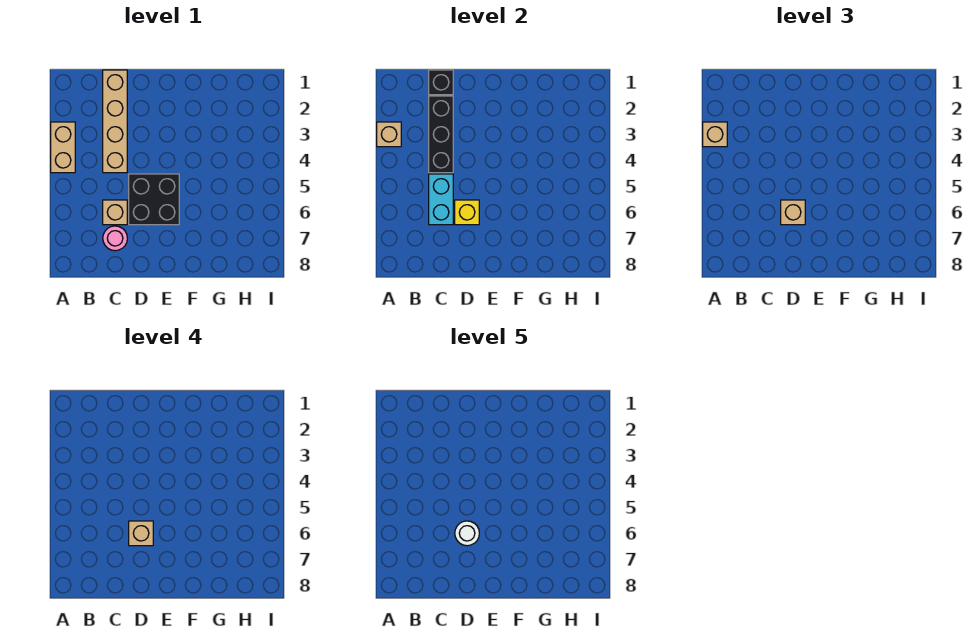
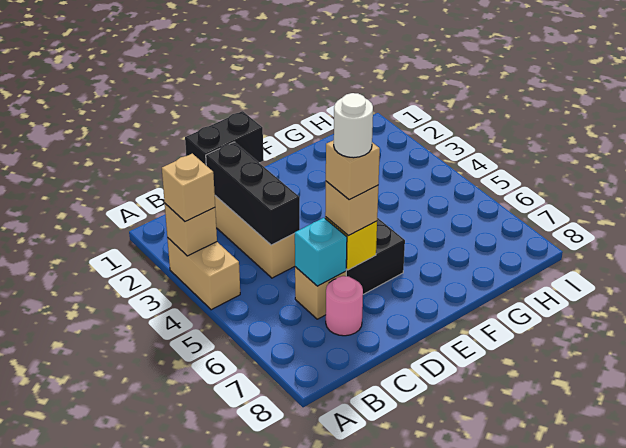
black 1x1 brick [429,70,453,95] -> black 1x2 brick [185,111,264,165]
cyan 1x2 brick [429,174,453,225] -> cyan 1x1 brick [294,218,347,286]

